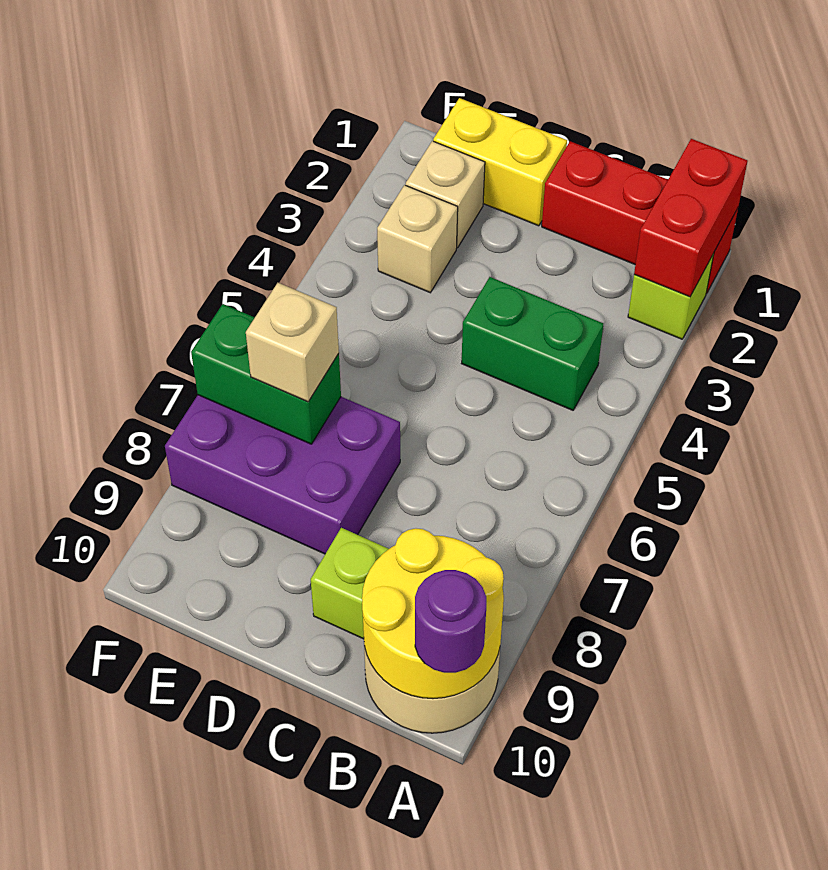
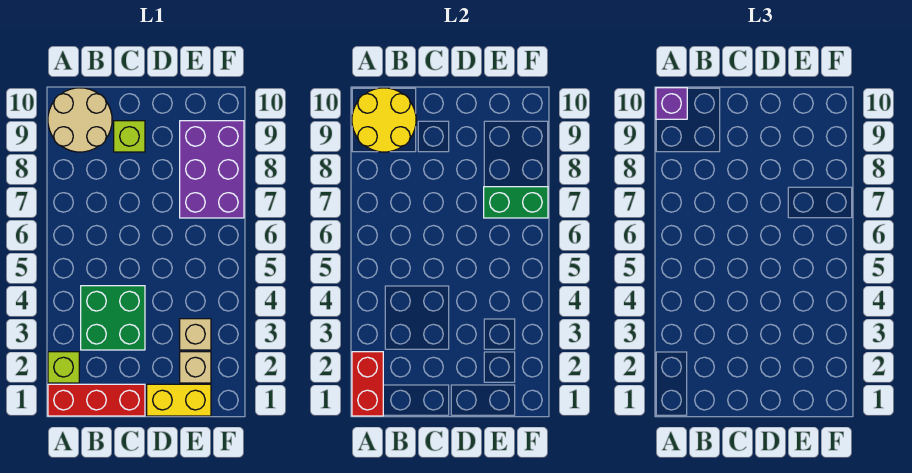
purple 1x1 round brick [415,570,486,673] -> purple 1x1 brick [656,88,687,119]
green 1x2 brick [462,277,603,410] -> green 2x2 brick [81,286,145,350]
purple 2x3 brick [165,395,400,554] -> purple 2x3 brick turned to [180,121,244,218]
tan 1x1 brick [246,283,339,402] -> none

